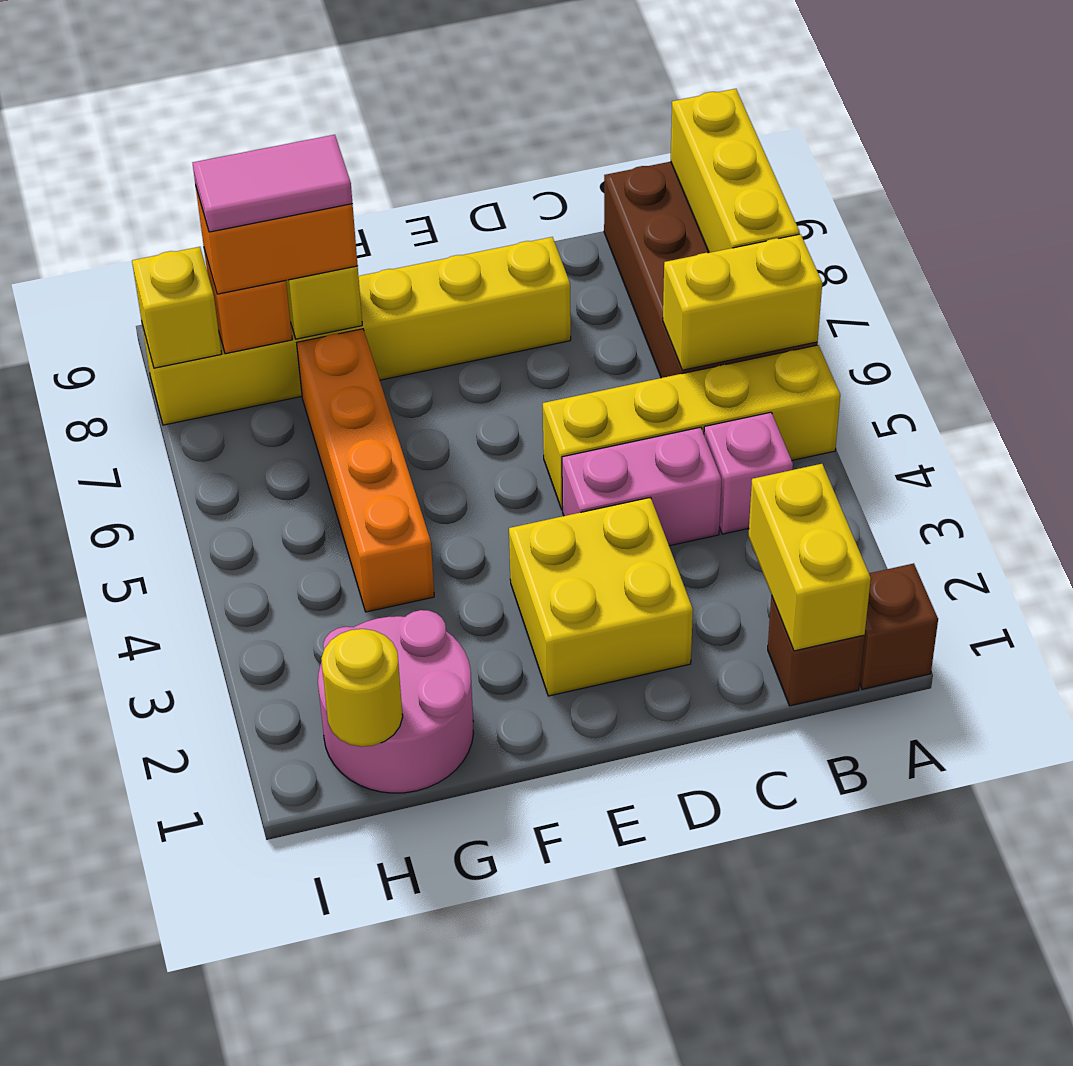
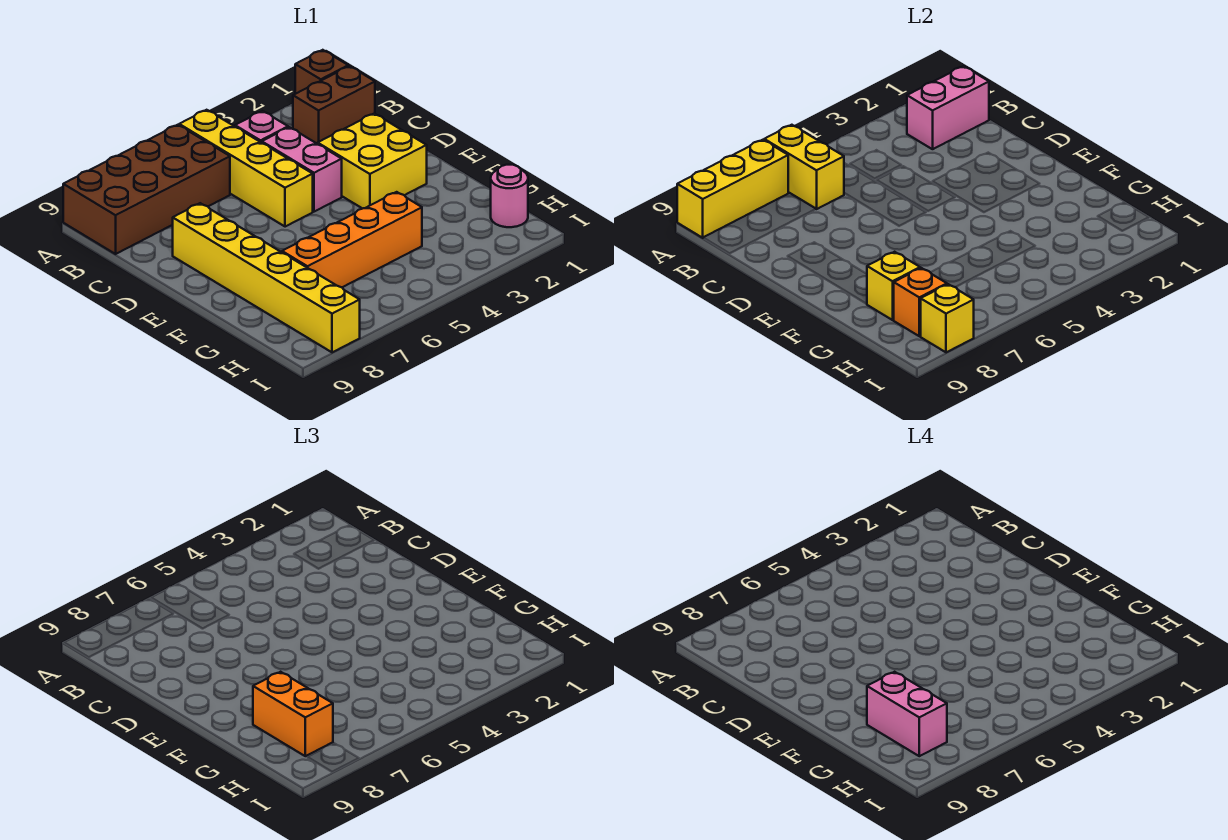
brown 1x1 brick [768,595,864,706] -> brown 1x2 brick [293,66,375,144]
yellow 1x2 brick [748,464,871,651] -> pink 1x2 brick [907,66,989,149]
pink 2x2 round brick [318,610,474,793] -> pink 1x1 round brick [491,165,528,227]
pink 1x2 tile [193,135,353,232] -> pink 1x2 brick [867,672,947,756]
yellow 1x1 round brick [321,629,403,747] -> none

